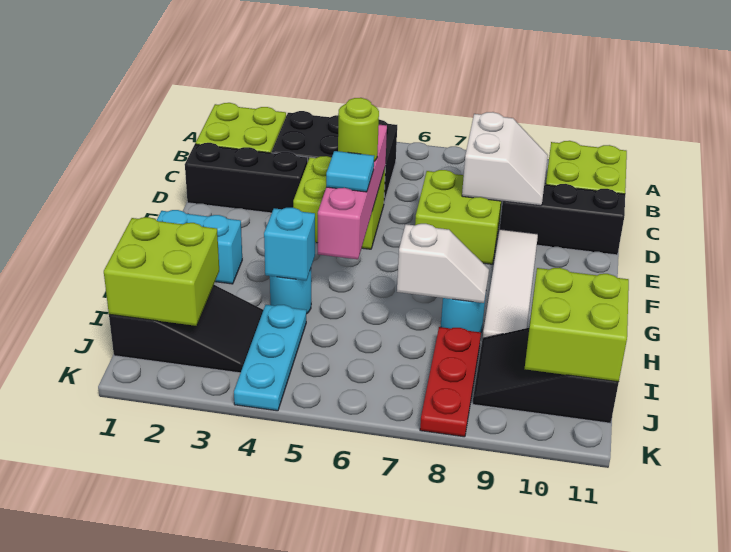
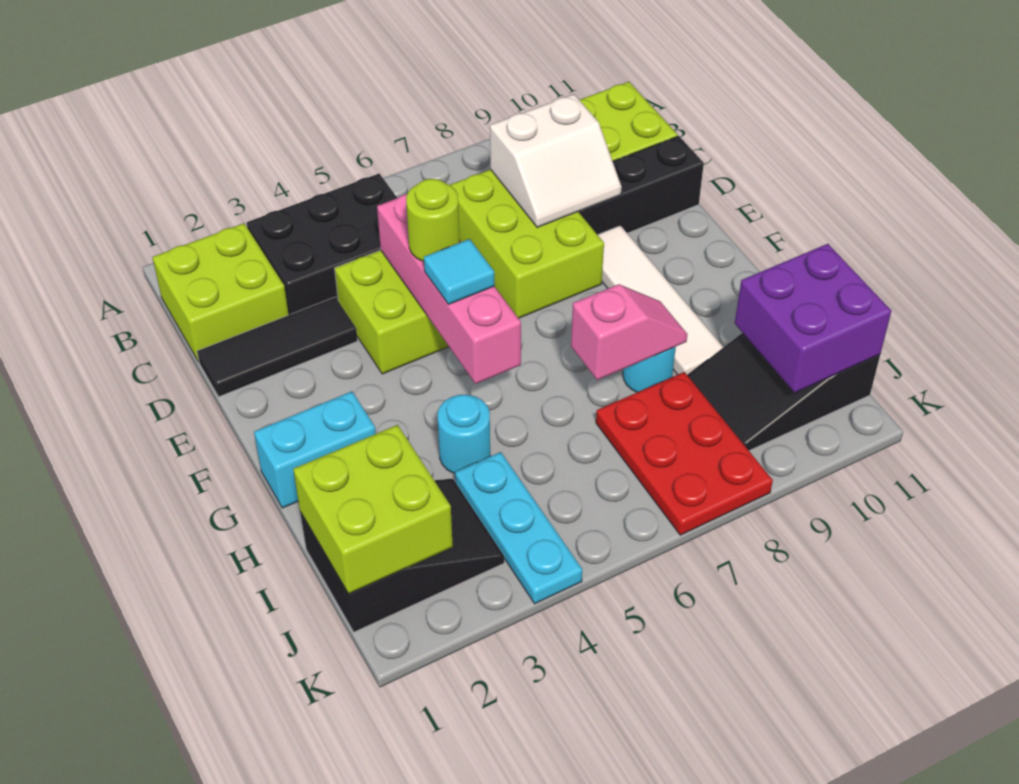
white 2x2 slope [462,112,548,206] -> white 2x2 slope turned to [490,94,622,227]
black 1x3 brick [185,143,308,213] -> black 1x3 tile [197,297,358,397]
lime 2x2 brick [415,170,502,264] -> lime 2x3 brick [450,169,604,318]
cyan 1x1 brick [264,208,315,280] -> none
white 1x2 slope [397,224,489,303] -> pink 1x2 slope [571,284,687,380]
red 1x3 plate [420,327,481,437] -> red 2x3 plate [596,372,773,535]
lime 2x2 brick [525,268,629,382] -> purple 2x2 brick [735,244,891,393]

